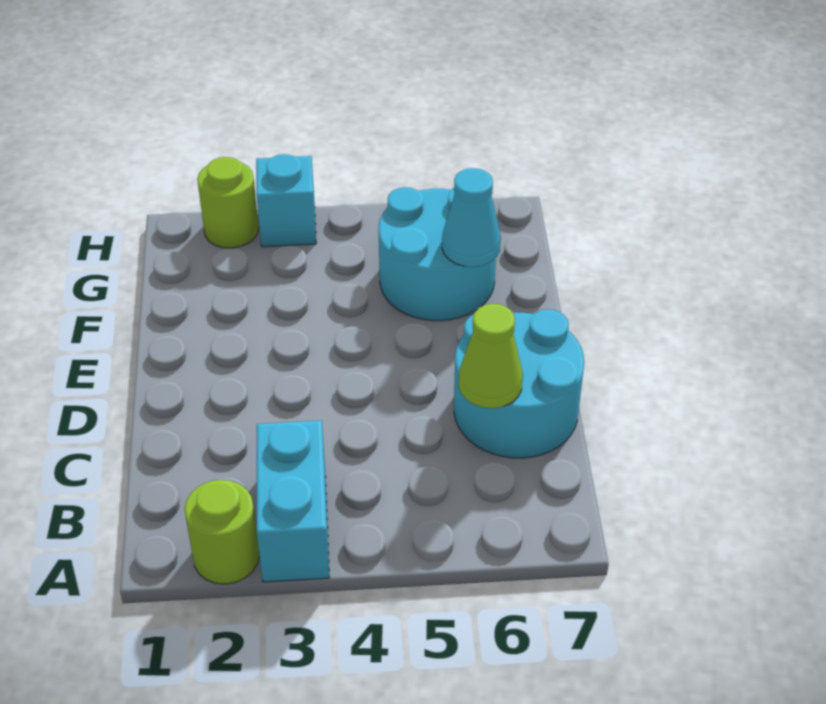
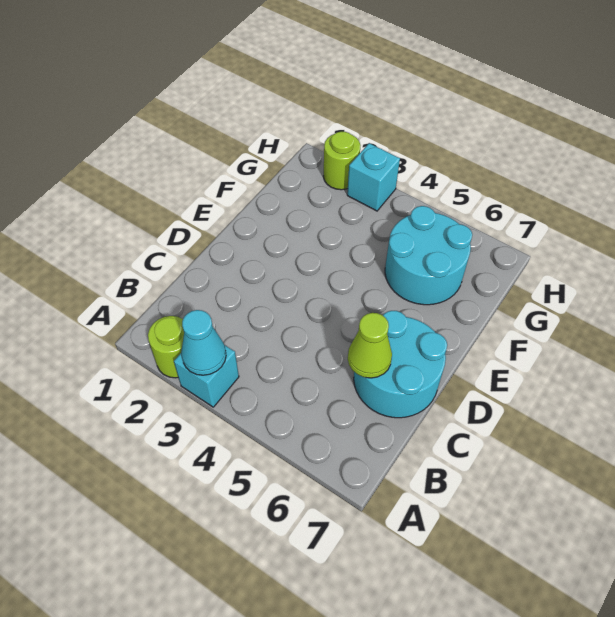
cyan 1x2 brick [257,420,329,582] -> cyan 1x1 brick [174,346,239,407]
cyan 1x1 cone [442,168,501,267] -> cyan 1x1 cone moved to [181,310,226,375]

